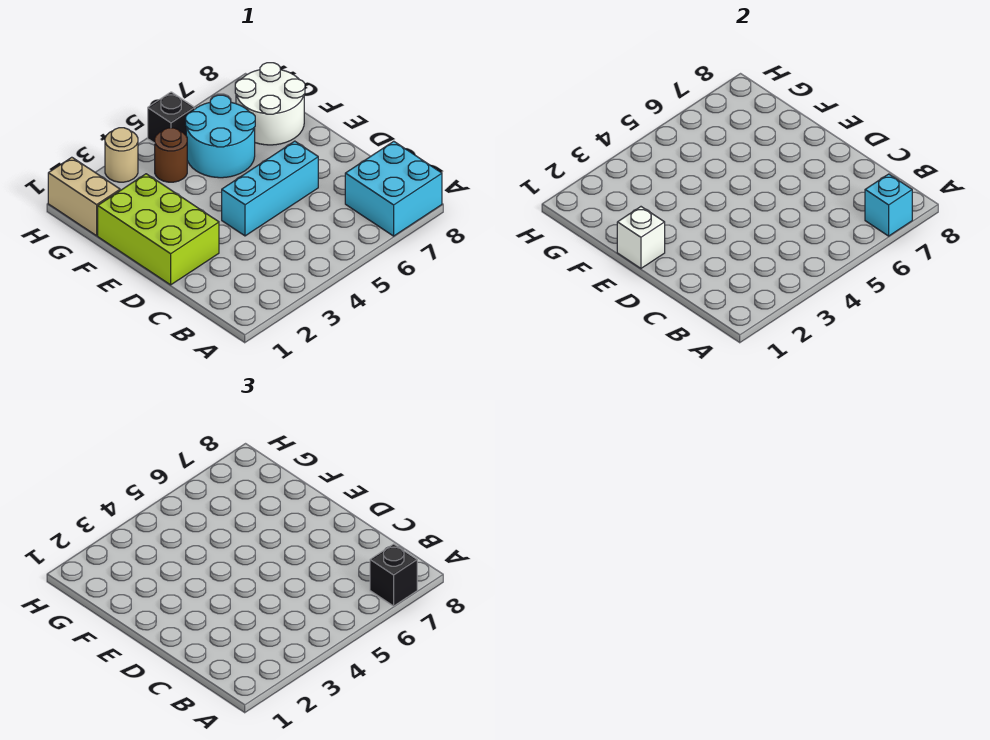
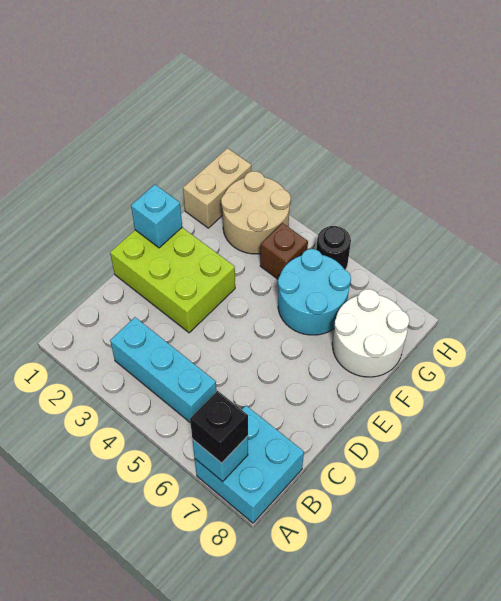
lime 2x3 brick [98,174,219,285] -> lime 2x3 brick turned to [110,228,235,333]
cyan 1x3 brick [222,141,318,236] -> cyan 1x3 brick moved to [110,317,216,422]
white 1x1 brick [617,207,665,268] -> cyan 1x1 brick [131,185,182,248]
brown 1x1 round brick [155,128,187,182] -> brown 1x1 brick [260,223,308,279]
tan 1x1 round brick [105,128,138,182] -> tan 2x2 round brick [221,171,291,254]
black 1x1 brick [148,92,195,143] -> black 1x1 round brick [316,226,351,270]

